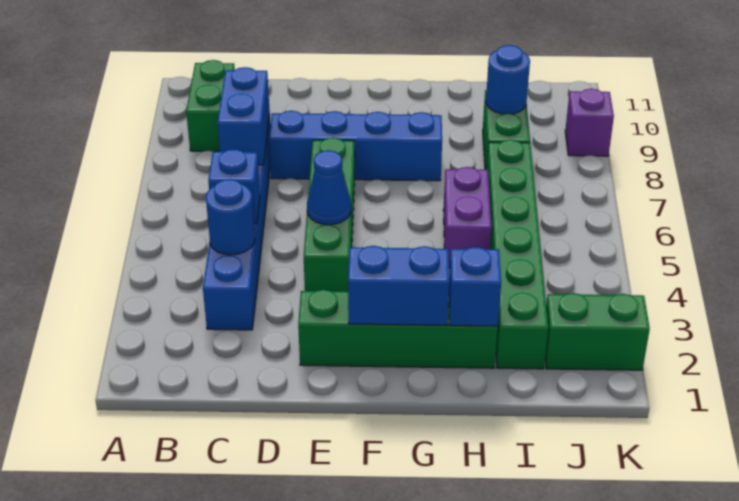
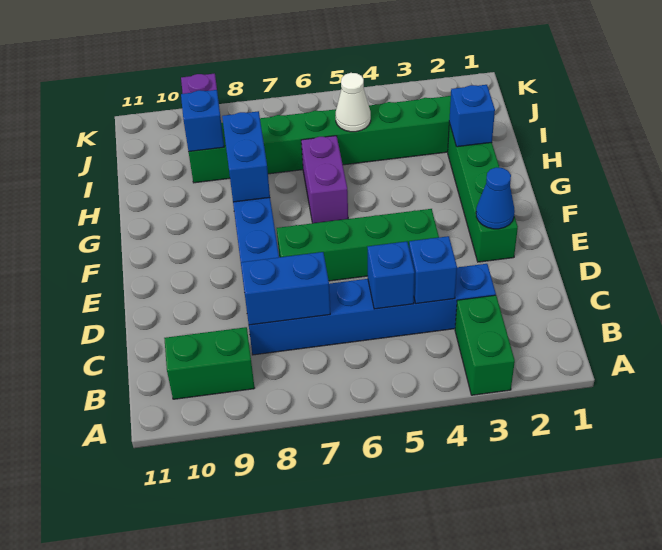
blue 1x1 round brick [206,179,255,255] -> blue 1x1 brick [409,236,457,304]
blue 1x1 cone [307,150,351,225] -> blue 1x1 cone moved to [476,167,515,229]
blue 1x2 brick [348,246,449,325] -> blue 1x2 brick moved to [222,111,270,202]
purple 1x2 brick [443,167,492,268] -> purple 1x2 brick turned to [301,136,348,223]
none -> white 1x1 cone [335,73,371,132]
blue 1x1 round brick [486,45,530,114] -> blue 1x1 brick [181,90,224,152]
green 1x2 brick [545,293,650,370] -> green 1x2 brick moved to [455,295,515,395]

